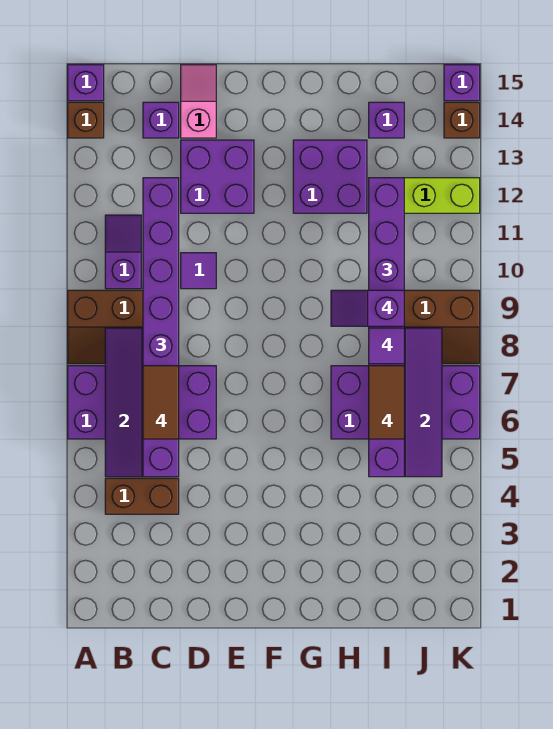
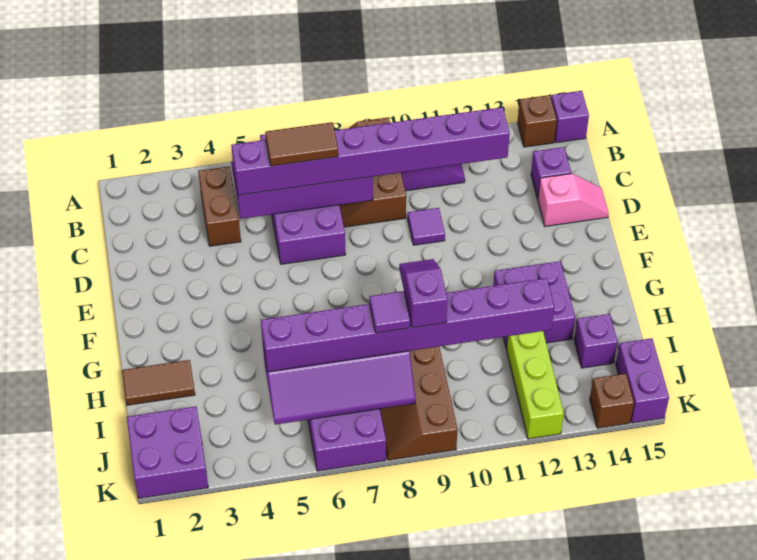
purple 2x2 brick [181,140,254,213] -> purple 2x2 brick moved to [127,406,208,498]
brown 1x2 tile [369,366,404,439] -> brown 1x2 tile moved to [122,360,195,405]
purple 1x1 brick [444,65,480,101] -> purple 1x2 brick [616,338,669,423]

